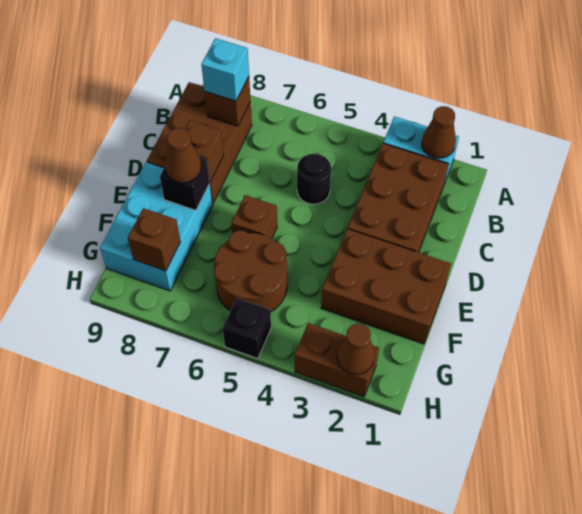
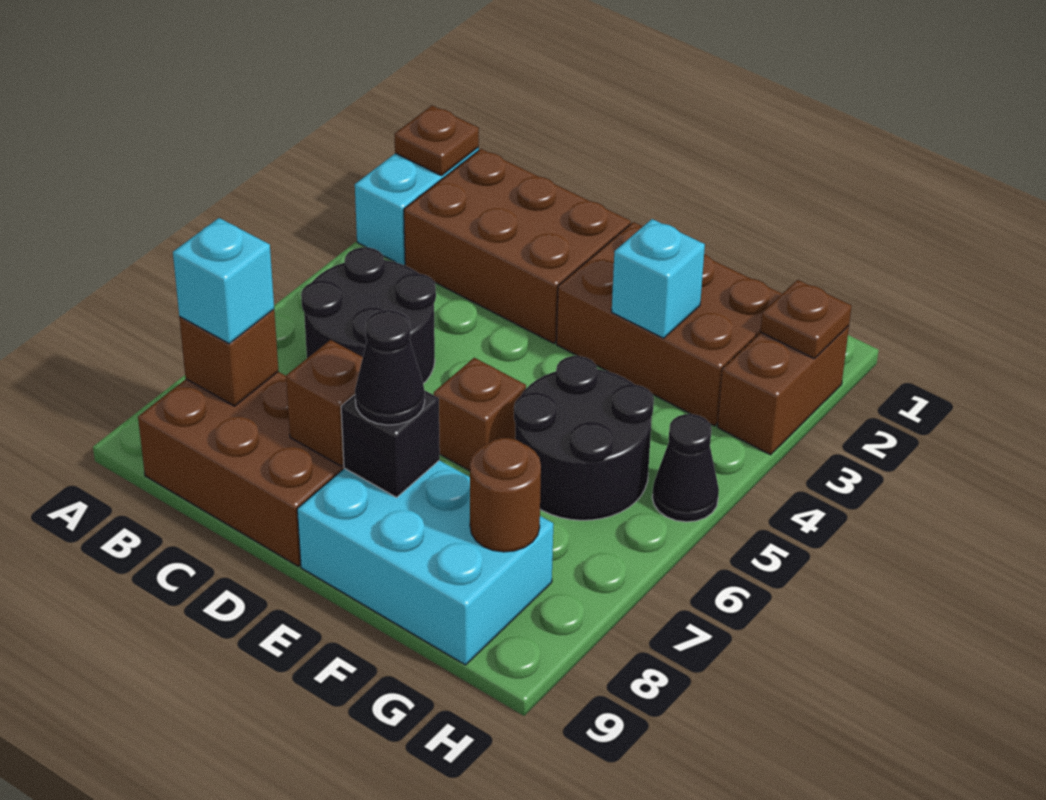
brown 1x1 cone [421,106,456,158] -> brown 1x1 plate [395,106,479,176]
black 1x1 round brick [297,154,331,204] -> black 2x2 round brick [301,247,436,384]
brown 2x3 brick [321,229,451,344] -> brown 2x3 brick turned to [556,222,782,426]
brown 1x1 cone [165,128,201,183] -> black 1x1 cone [355,310,425,425]
none -> cyan 1x1 brick [612,219,705,338]
brown 2x2 round brick [214,230,287,312] -> black 2x2 round brick [514,356,654,520]
brown 1x1 brick [128,208,181,271] -> brown 1x1 round brick [470,438,541,552]
brown 1x1 cone [337,324,375,375] -> brown 1x1 plate [760,280,852,359]
black 1x1 brick [223,298,271,359] -> black 1x1 cone [652,414,719,522]

